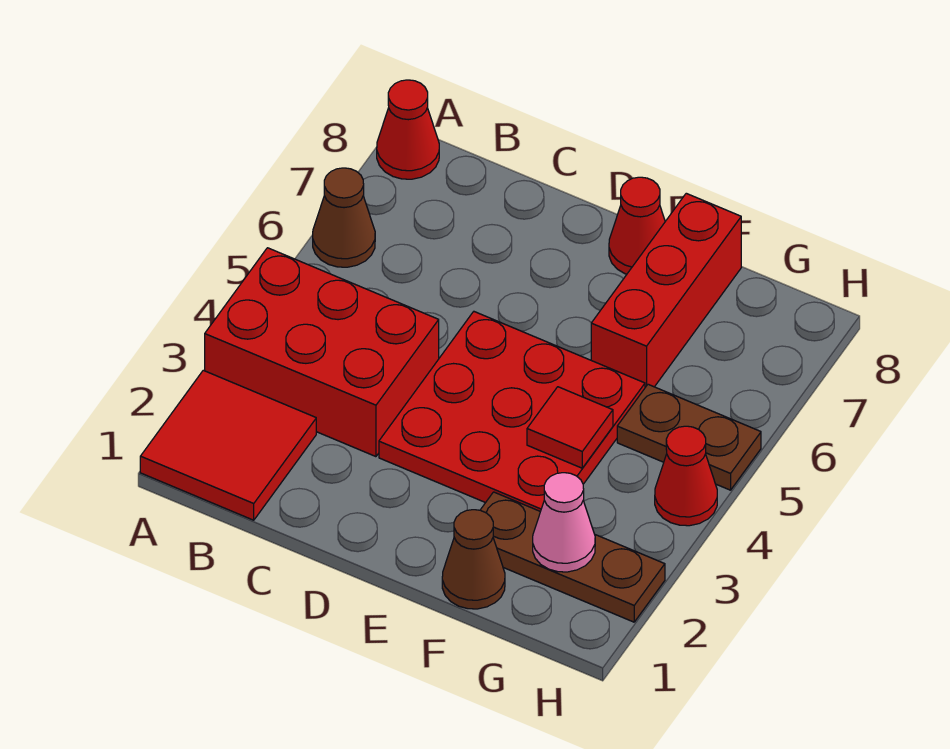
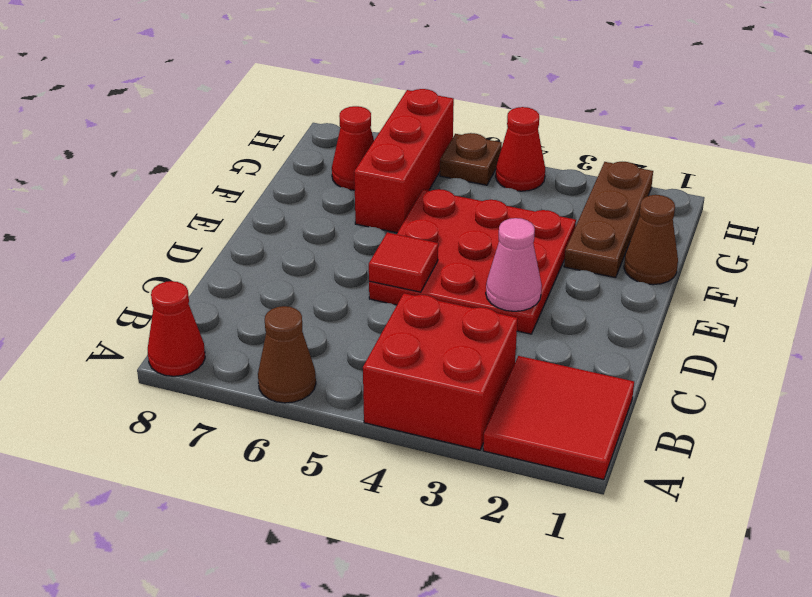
red 2x3 brick [205,248,439,457] -> red 2x2 brick [363,293,518,450]
red 1x1 cone [609,177,665,274] -> red 1x1 cone moved to [332,106,374,190]
red 1x1 tile [527,387,613,468] -> red 1x1 tile moved to [369,232,438,292]
red 1x3 brick [591,193,741,387] -> red 1x3 brick turned to [354,89,454,233]
pink 1x1 cone [533,473,595,572] -> pink 1x1 cone moved to [486,218,542,311]
brown 1x2 plate [617,384,761,490] -> brown 1x1 plate [440,133,502,185]

